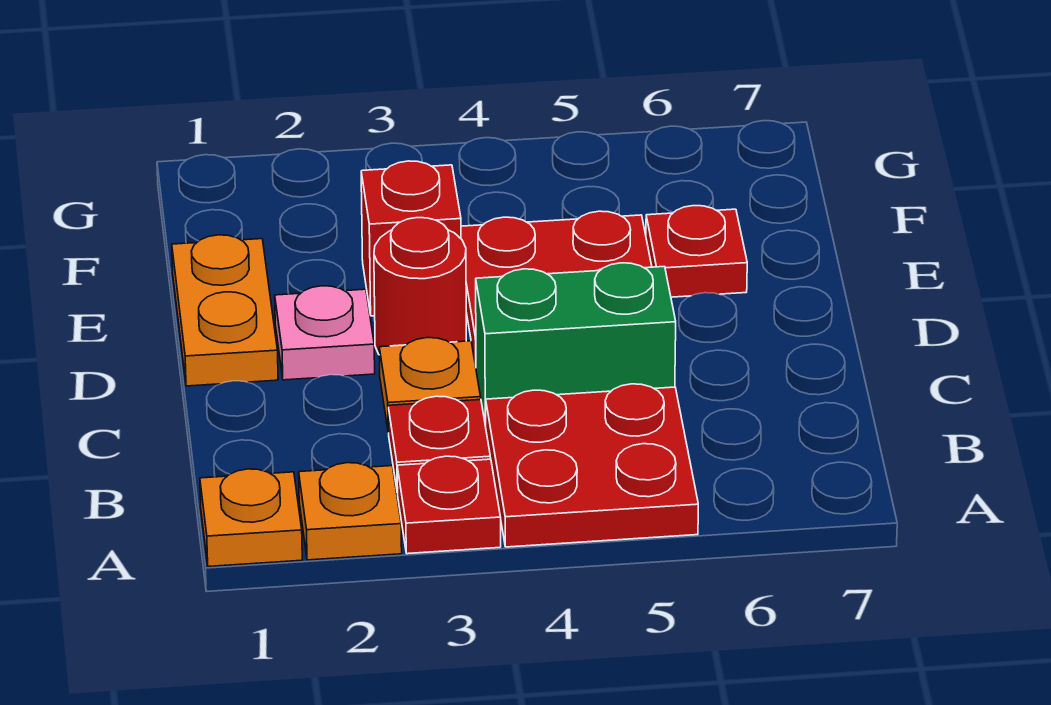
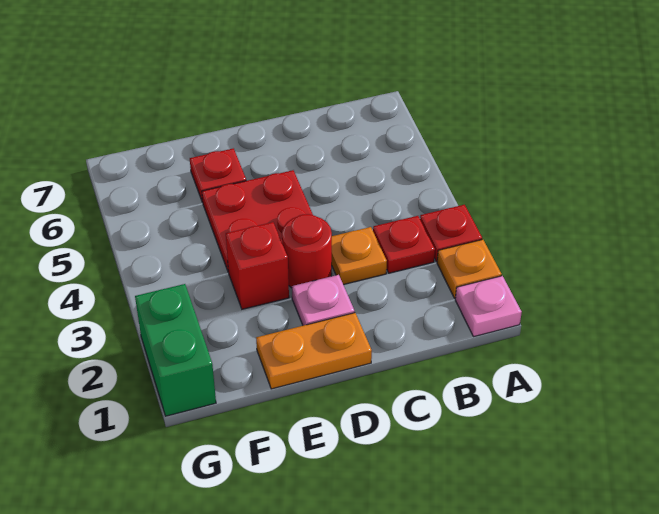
orange 1x1 plate [200,469,302,567] -> pink 1x1 plate [455,276,522,337]
red 2x2 plate [486,384,698,547] -> none
green 1x2 brick [476,263,676,426] -> green 1x2 brick moved to [135,284,216,416]

